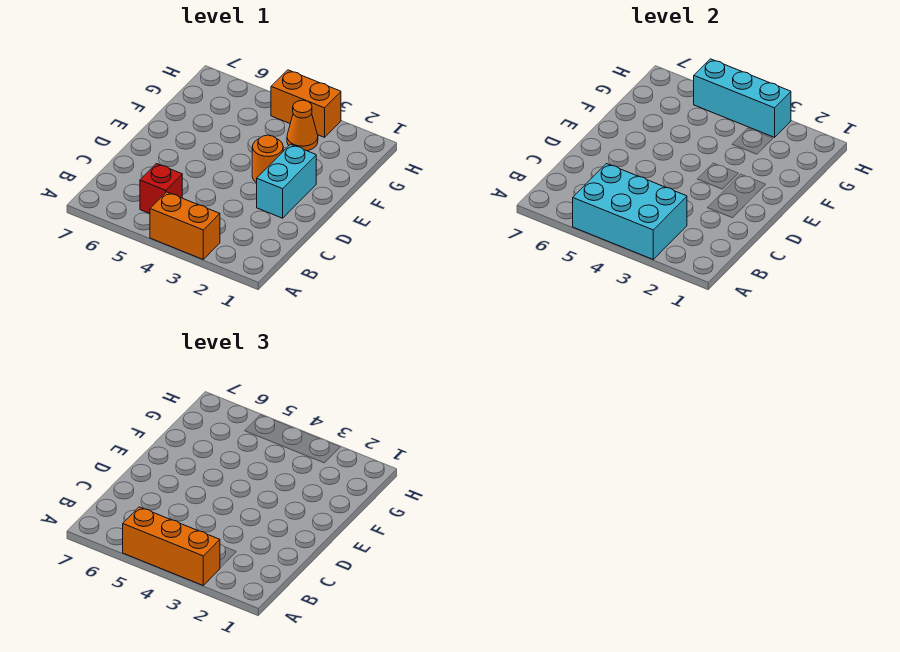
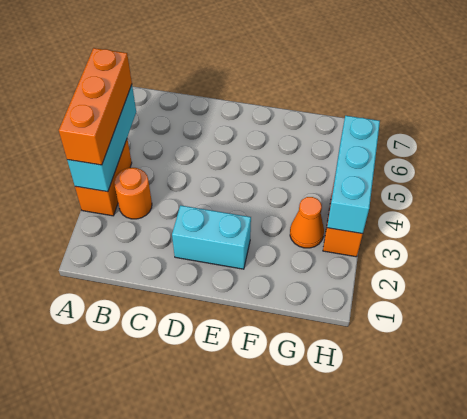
cyan 2x3 brick [573,164,687,259] -> cyan 1x3 brick [67,85,136,192]
red 1x1 brick [140,164,182,214] -> none
orange 1x1 round brick [252,135,283,183] -> orange 1x1 round brick moved to [114,168,152,219]

